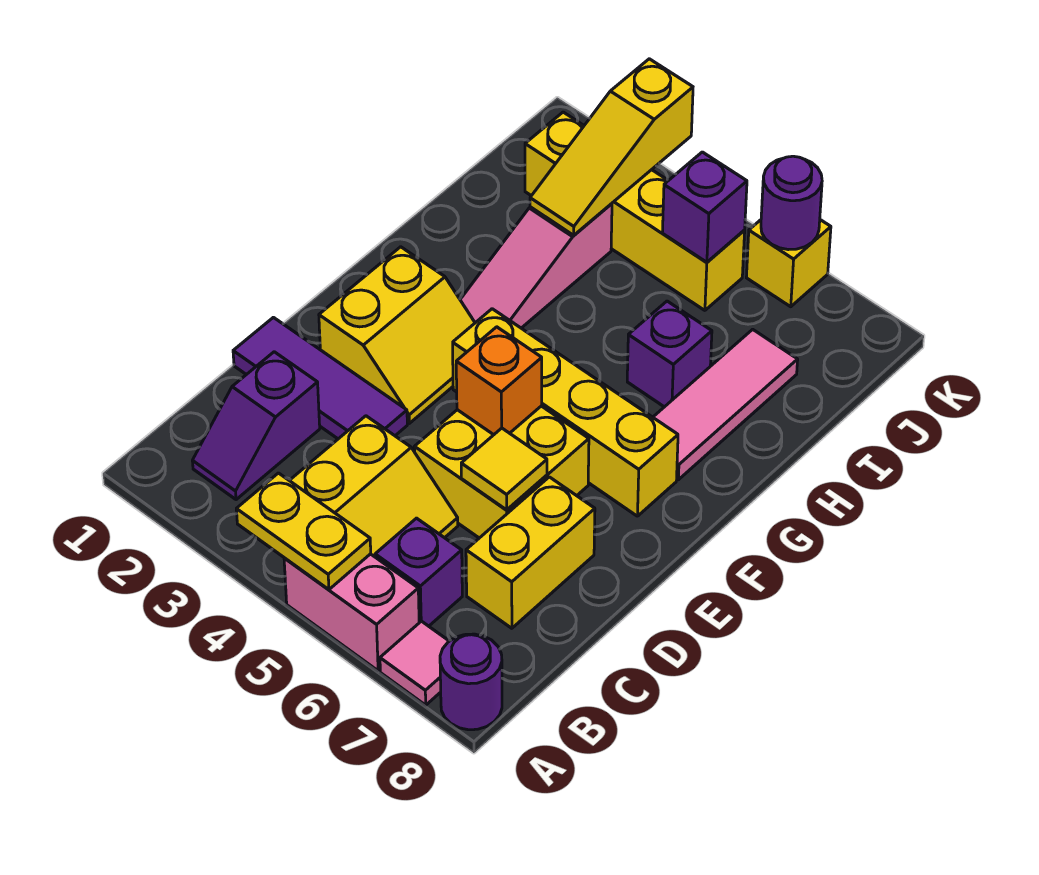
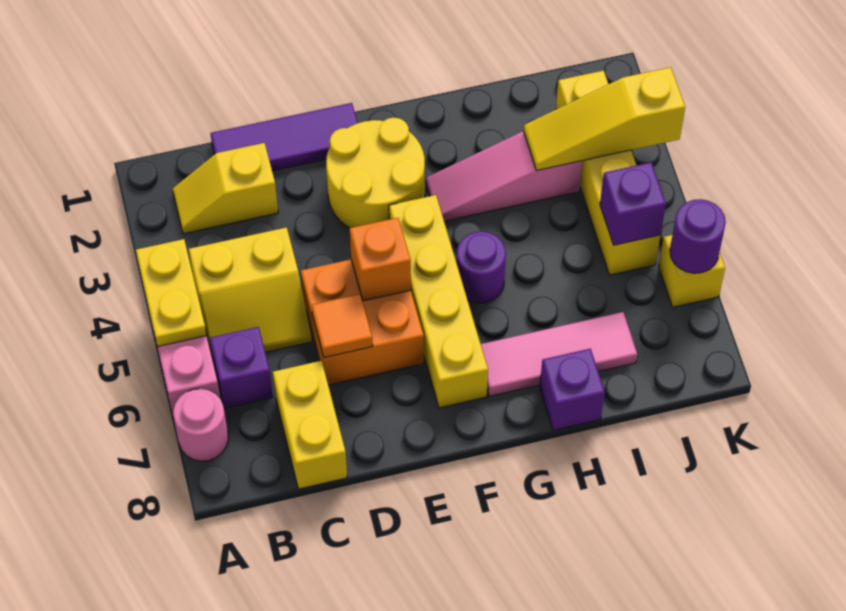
pink 1x1 tile [380,621,449,705] -> pink 1x1 round brick [173,389,228,461]
purple 1x1 round brick [440,634,502,730] -> purple 1x1 round brick moved to [456,231,506,303]
purple 1x2 slope [193,352,320,500] -> yellow 1x2 slope [173,143,278,234]
yellow 1x2 brick [466,477,595,628] -> yellow 1x2 brick turned to [273,361,347,489]
purple 1x3 tile [233,317,407,439] -> purple 1x3 tile turned to [210,103,358,171]
yellow 2x2 brick [414,406,589,538] -> orange 2x2 brick [301,259,424,385]
yellow 1x1 tile [461,428,547,510] -> orange 1x1 tile [312,294,373,357]
yellow 2x2 slope [319,247,475,423] -> yellow 2x2 round brick [326,118,425,228]
purple 1x1 brick [627,301,712,407] -> purple 1x1 brick moved to [540,349,605,430]

